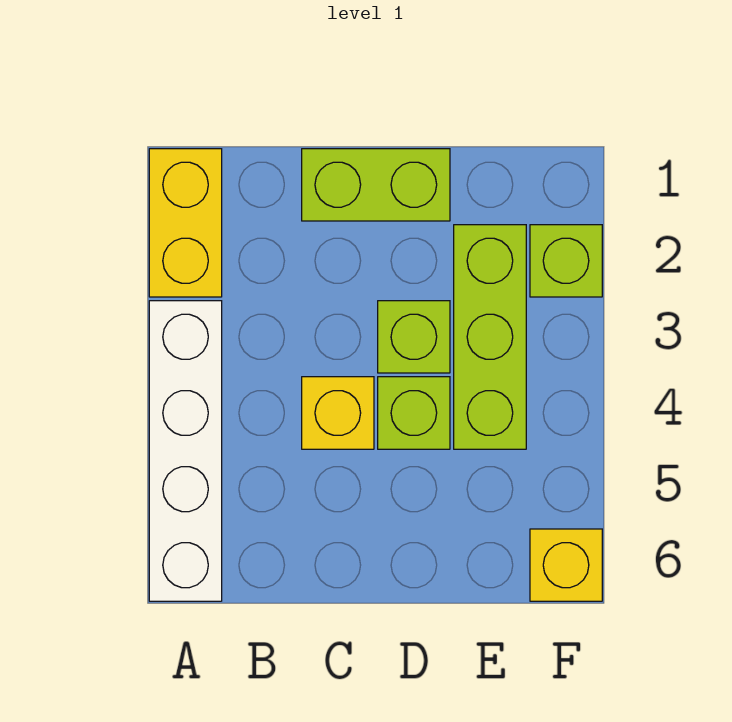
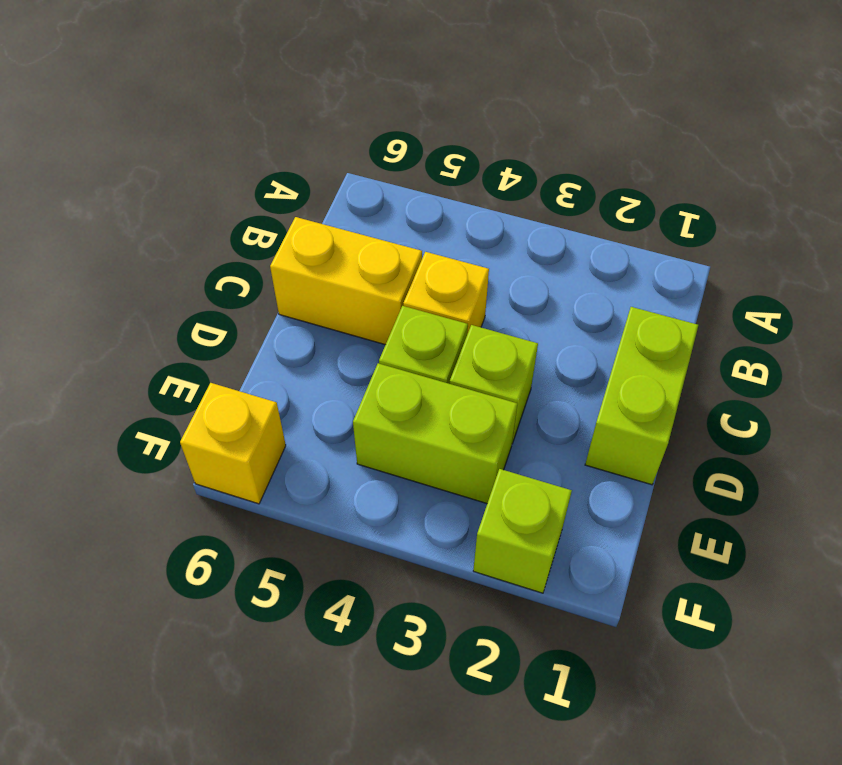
yellow 1x2 brick [149,149,222,297] -> yellow 1x2 brick moved to [270,217,422,345]
white 1x4 brick [149,301,222,601] -> none
lime 1x3 brick [454,225,526,449] -> lime 1x2 brick [353,363,517,503]

